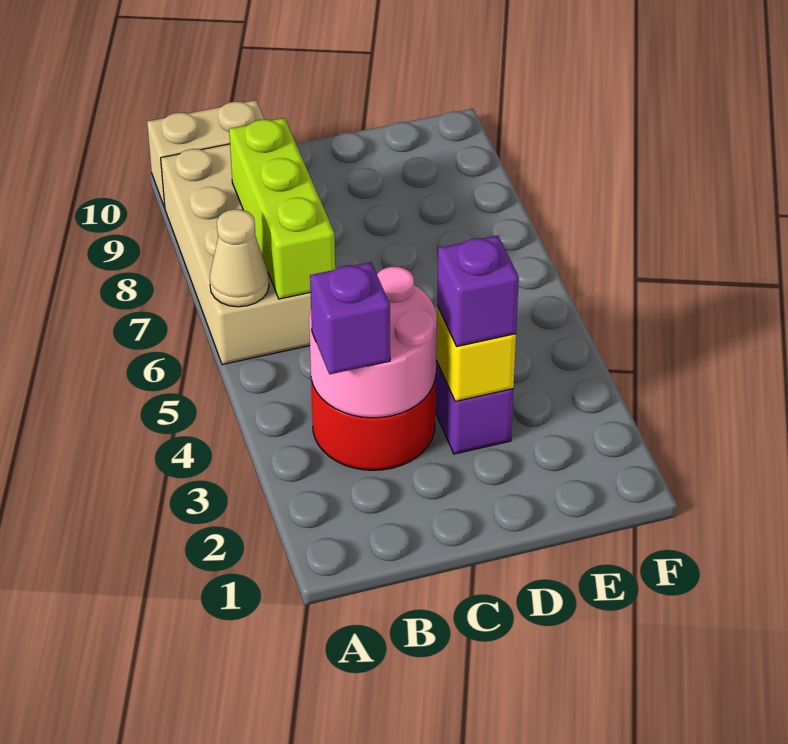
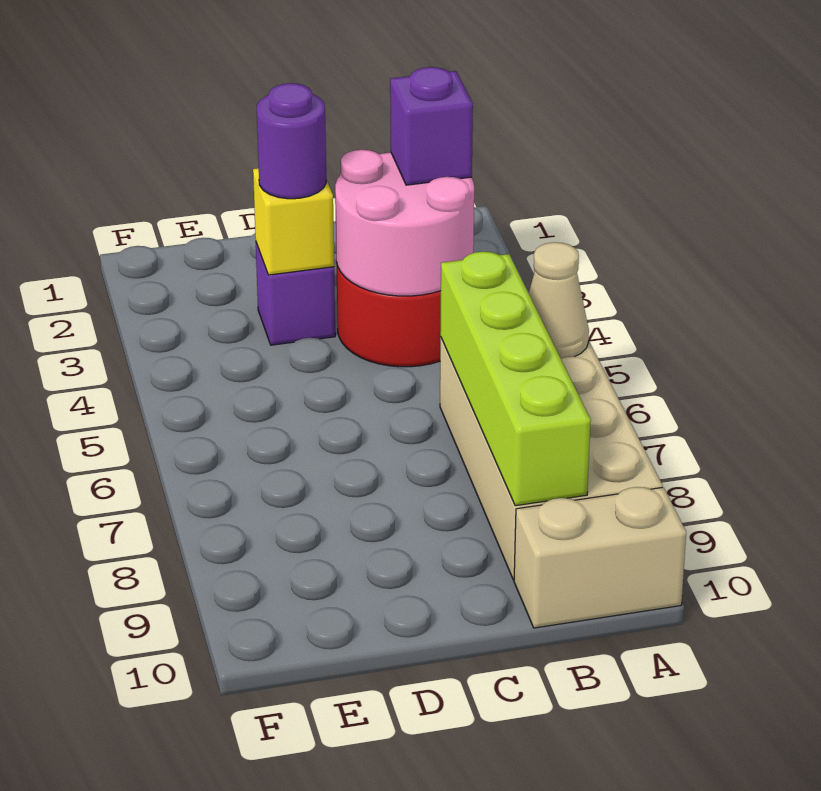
lime 1x3 brick [229,118,335,299] -> lime 1x4 brick [440,252,591,506]
purple 1x1 brick [437,235,519,346] -> purple 1x1 round brick [257,83,326,199]

